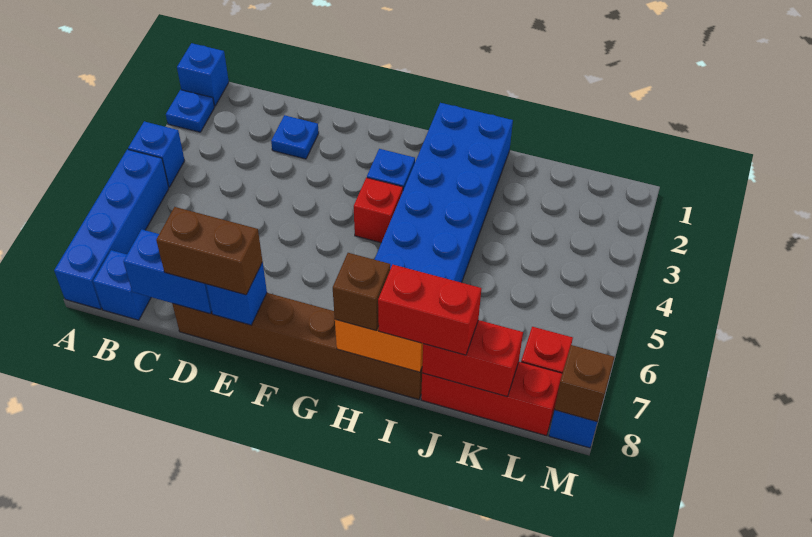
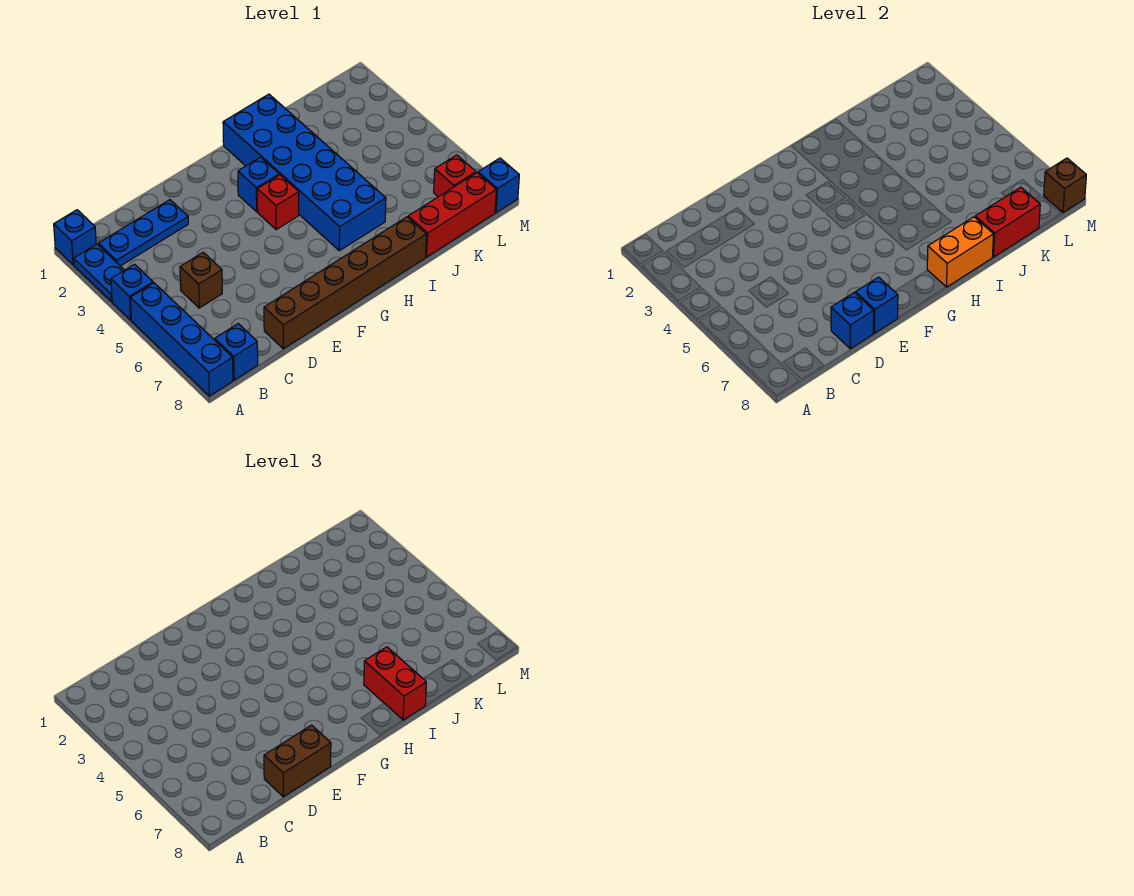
blue 1x1 plate [166,90,214,132] -> blue 1x2 plate [74,244,124,301]
blue 1x2 brick [123,229,212,314] -> blue 1x1 brick [831,293,874,349]
blue 1x1 plate [271,115,319,159] -> blue 1x3 plate [98,200,188,266]
brown 1x1 brick [333,253,390,330] -> brown 1x1 brick moved to [180,252,222,308]
red 1x2 brick [378,265,481,355] -> red 1x2 brick turned to [364,647,426,720]

